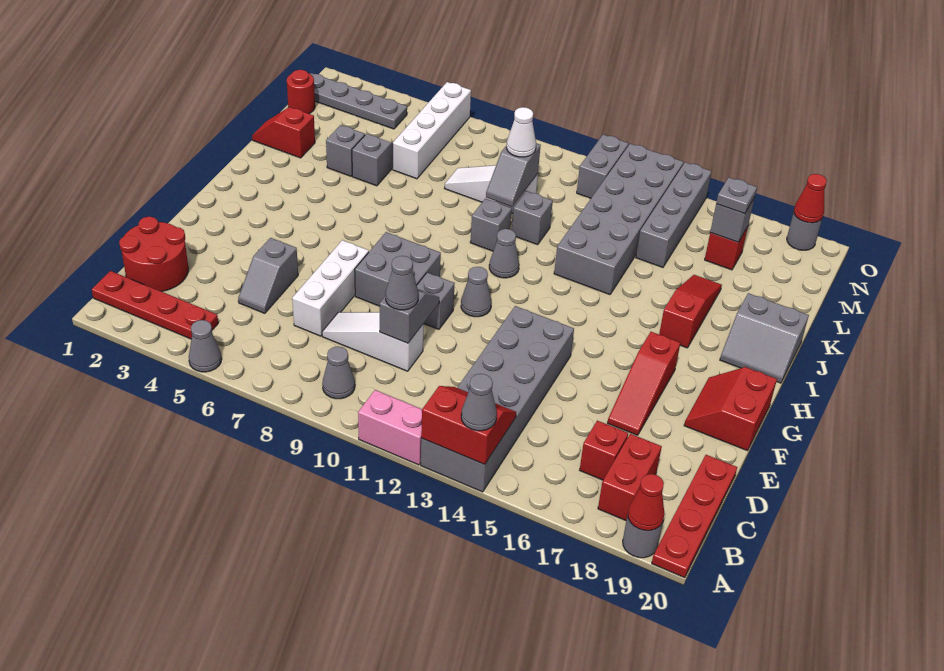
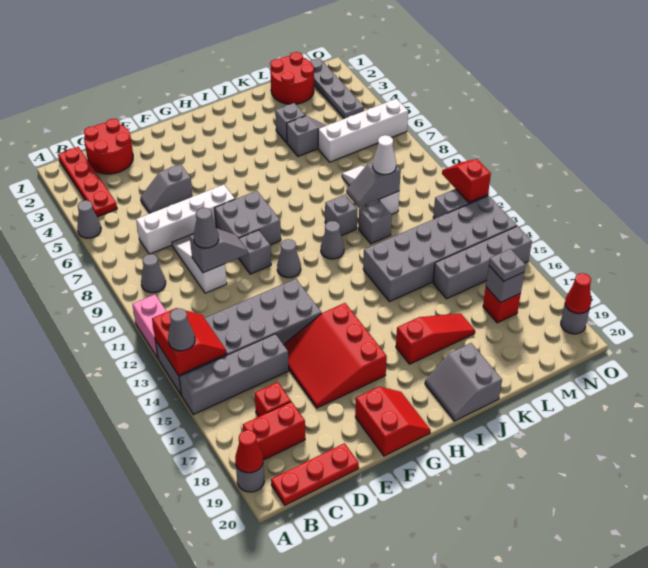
none -> grey 1x4 brick [179,334,289,415]
red 1x4 plate [652,455,737,578] -> red 1x3 plate [271,443,359,505]
white 1x3 brick [292,240,369,336] -> white 1x4 brick [136,185,235,254]
red 1x3 slope [608,332,680,435] -> red 3x3 slope [284,303,387,408]
red 2x2 slope [684,367,777,451] -> red 2x2 slope turned to [355,387,431,456]
red 1x2 slope [252,107,315,158] -> red 1x2 slope moved to [442,159,491,203]
red 1x1 round brick [287,70,315,114] -> red 2x2 round brick [270,52,314,104]

